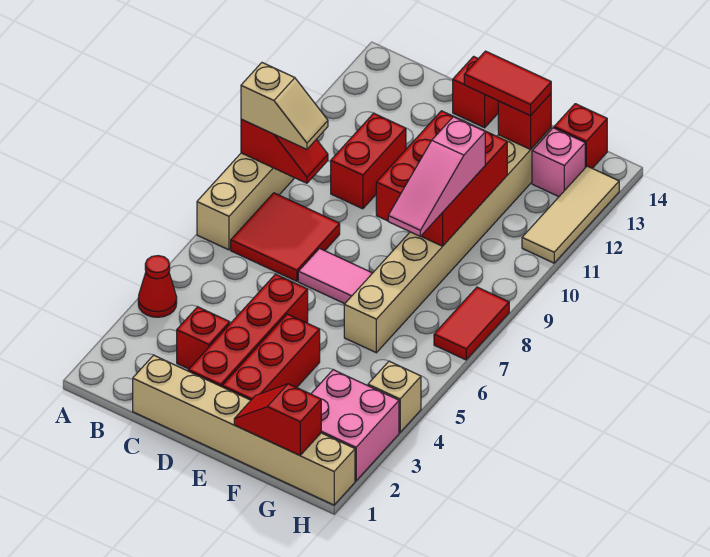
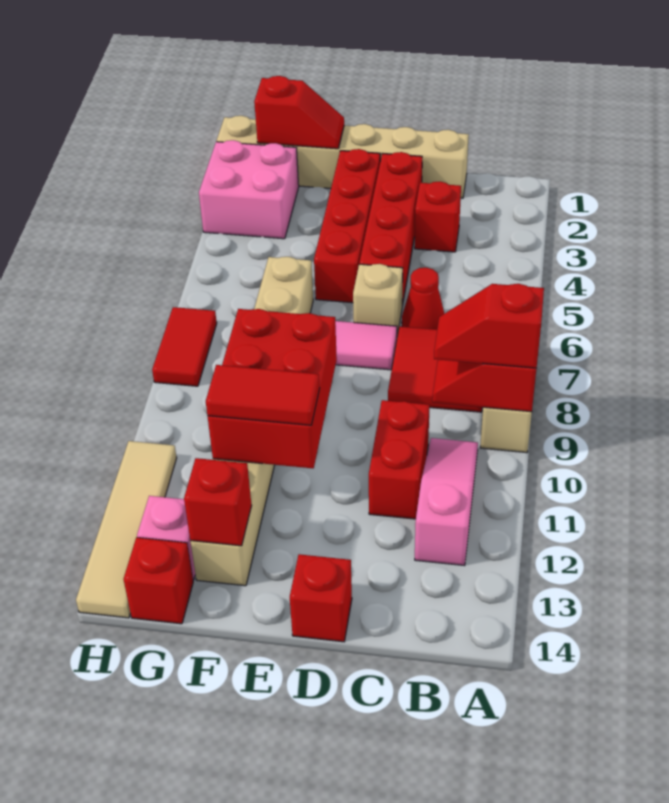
red 1x1 cone [138,256,177,317] -> red 1x1 cone moved to [402,268,444,330]
tan 1x2 slope [241,63,328,149] -> red 1x2 slope [434,284,544,368]
red 1x3 brick [222,314,320,400] -> red 1x4 brick [314,149,380,303]
red 1x2 tile [464,51,551,116] -> red 1x2 tile moved to [206,365,320,425]
pink 1x3 slope [388,117,485,236] -> pink 1x3 slope moved to [415,438,478,566]
tan 1x1 brick [368,361,421,432] -> tan 1x1 brick moved to [353,264,403,336]
tan 1x3 tile [522,166,619,263] -> tan 1x4 tile [76,441,177,618]

